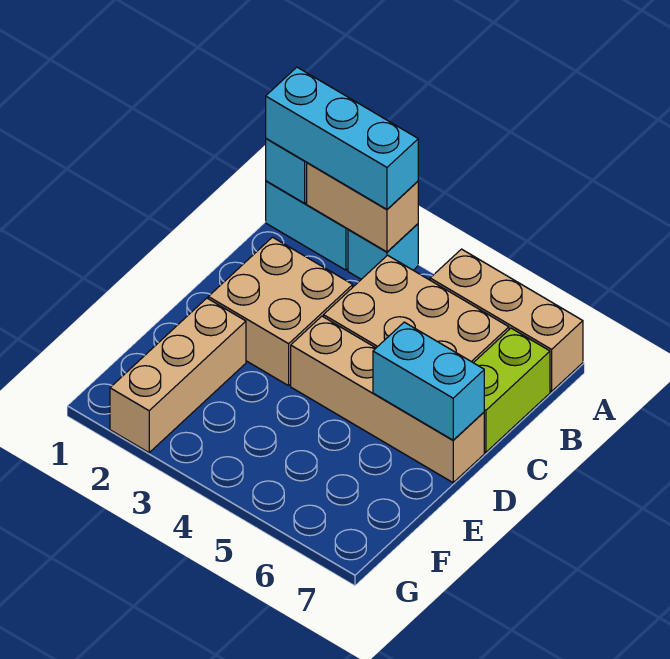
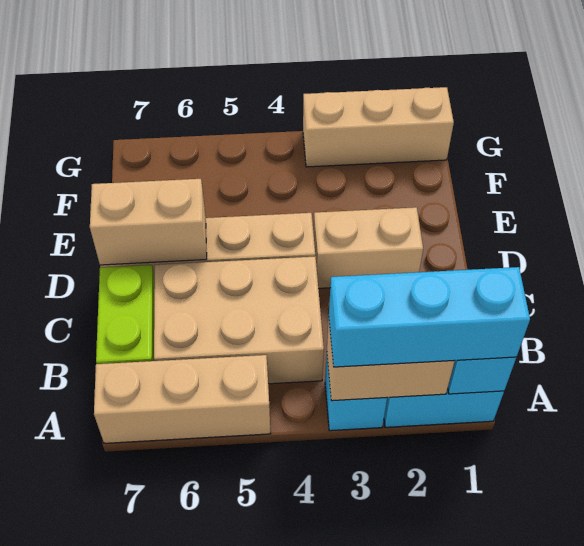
tan 2x2 brick [208,237,353,386] -> tan 1x2 brick [314,207,423,288]
cyan 1x2 brick [373,322,484,440] -> tan 1x2 brick [90,179,207,265]
tan 1x3 brick [110,298,246,453] -> tan 1x3 brick turned to [303,87,454,167]

